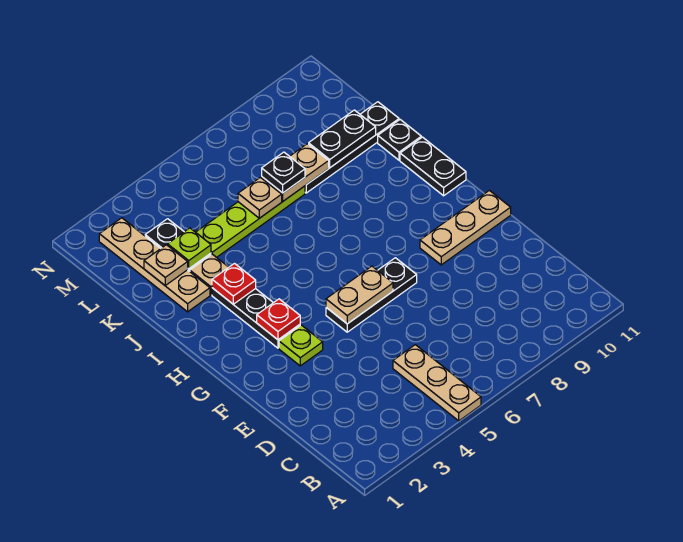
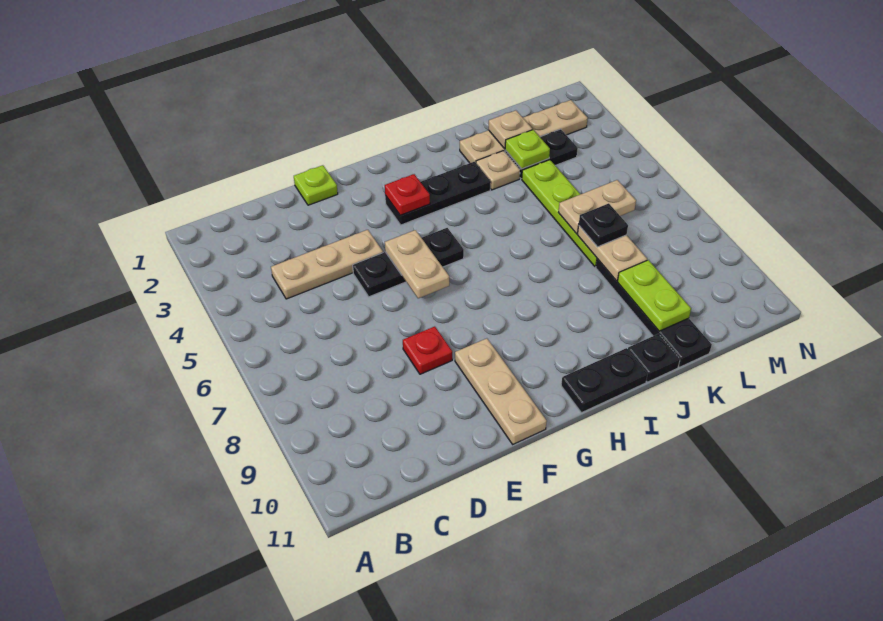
tan 1x3 plate [393,345,481,421] -> tan 1x3 plate moved to [271,230,383,299]
lime 1x1 plate [279,325,323,366] -> lime 1x1 plate moved to [294,165,338,205]
black 1x3 plate [326,258,417,332] -> black 1x3 plate turned to [353,228,464,297]
red 1x1 plate [212,264,256,304] -> red 1x1 plate moved to [403,326,452,374]
tan 1x1 plate [238,177,282,218] -> tan 1x2 plate [558,180,636,234]
black 1x2 plate [309,110,376,168] -> lime 1x2 plate [617,260,691,331]

